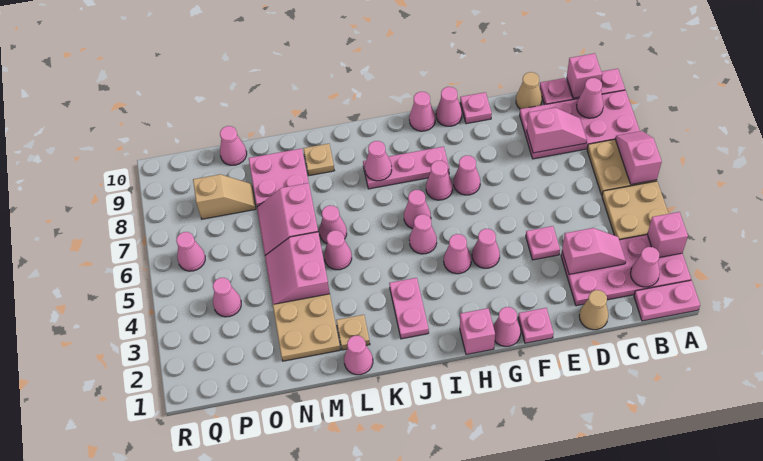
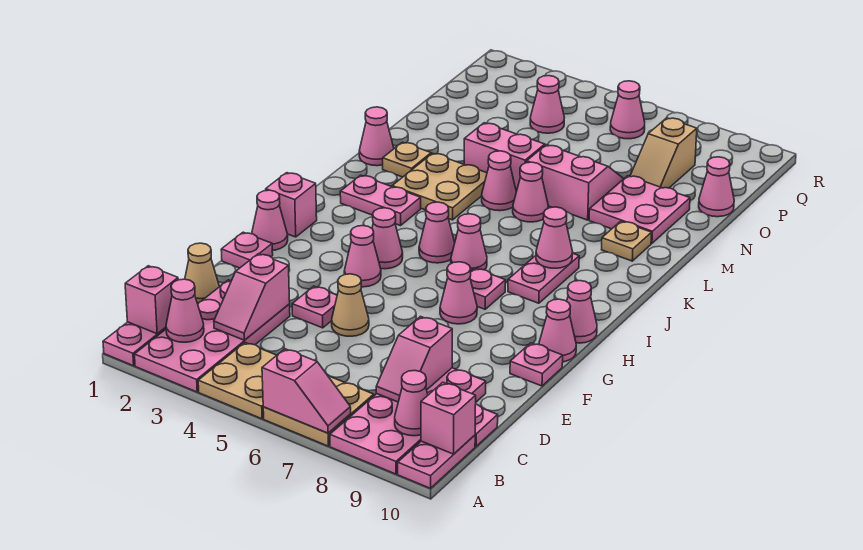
pink 1x1 brick [647,212,688,258] -> pink 1x1 brick moved to [125,266,178,334]
tan 1x1 cone [516,72,542,109] -> tan 1x1 cone moved to [332,274,369,336]
pink 1x1 cone [426,161,453,200] -> pink 1x1 plate [470,268,506,309]
pink 1x3 plate [363,147,449,189] -> pink 1x2 plate [508,253,579,303]
tan 2x2 plate [273,294,340,361] -> tan 2x2 plate moved to [392,153,487,220]

